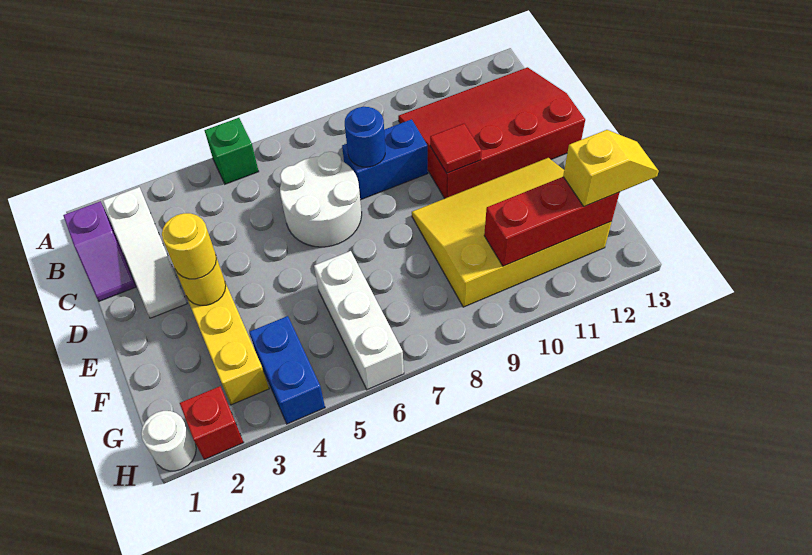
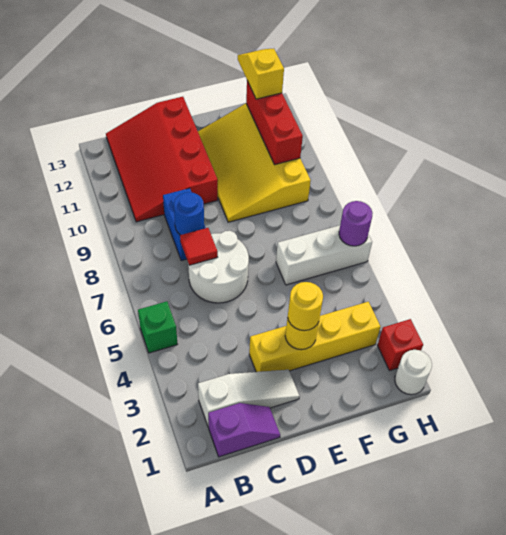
red 1x1 tile [430,124,482,173] -> red 1x1 tile moved to [180,228,218,265]
blue 1x2 brick [249,316,325,424] -> none
none -> purple 1x1 round brick [339,201,373,246]

